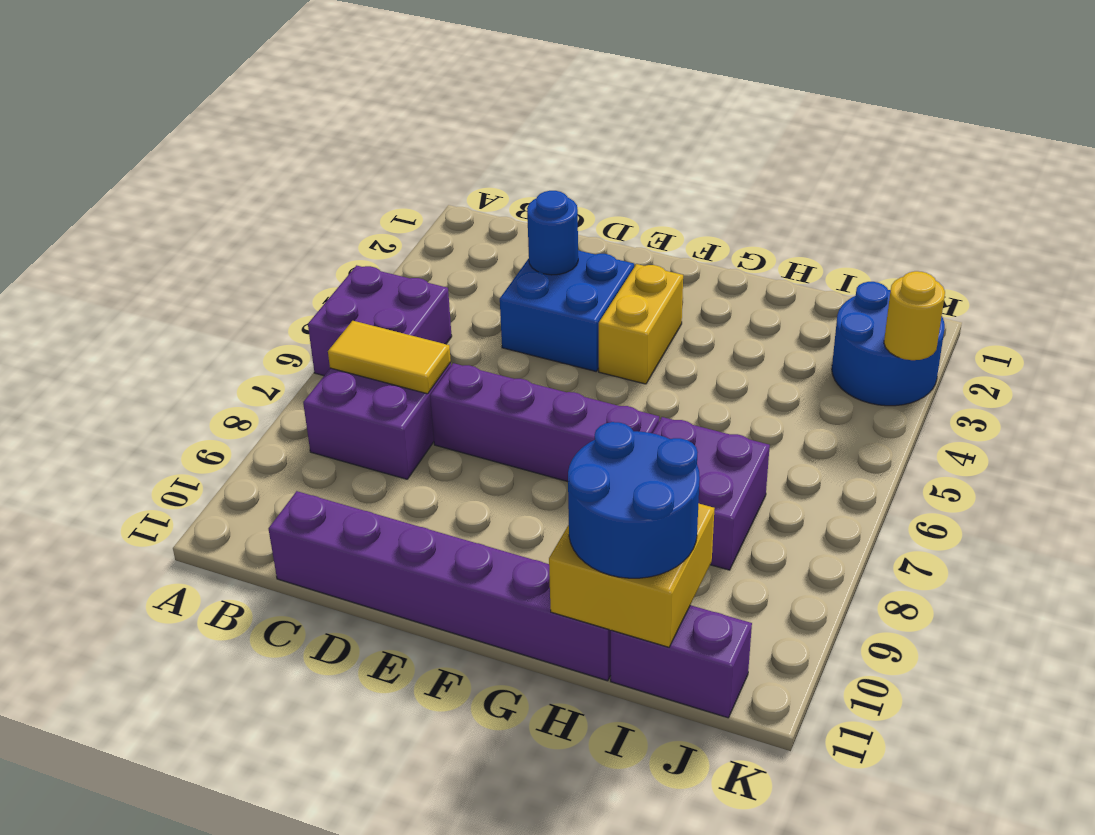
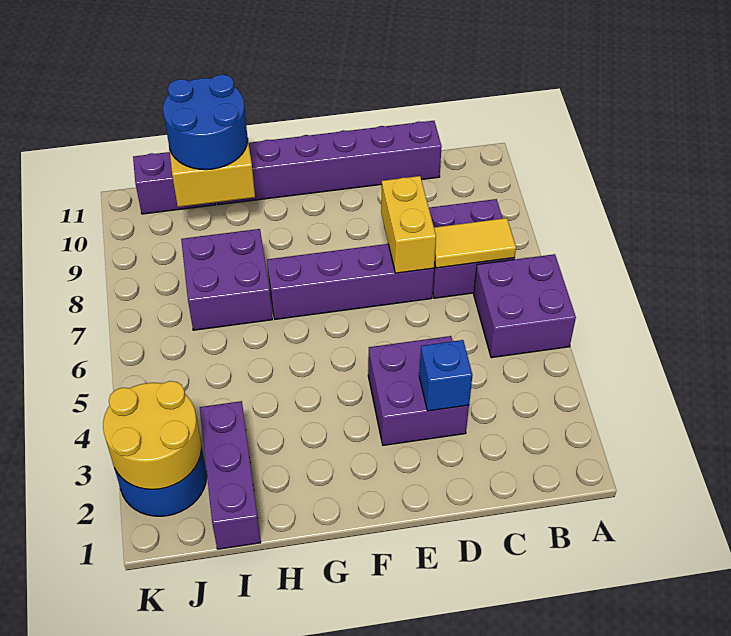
blue 2x2 brick [500,251,634,371] -> purple 2x2 brick [368,336,469,445]
blue 1x1 round brick [527,191,578,275] -> blue 1x1 brick [419,340,473,411]
yellow 1x2 brick [599,264,683,384] -> yellow 1x2 brick moved to [381,176,436,273]
none -> purple 1x3 brick [200,401,261,549]
yellow 1x1 round brick [884,271,945,360] -> yellow 2x2 round brick [103,381,201,489]

